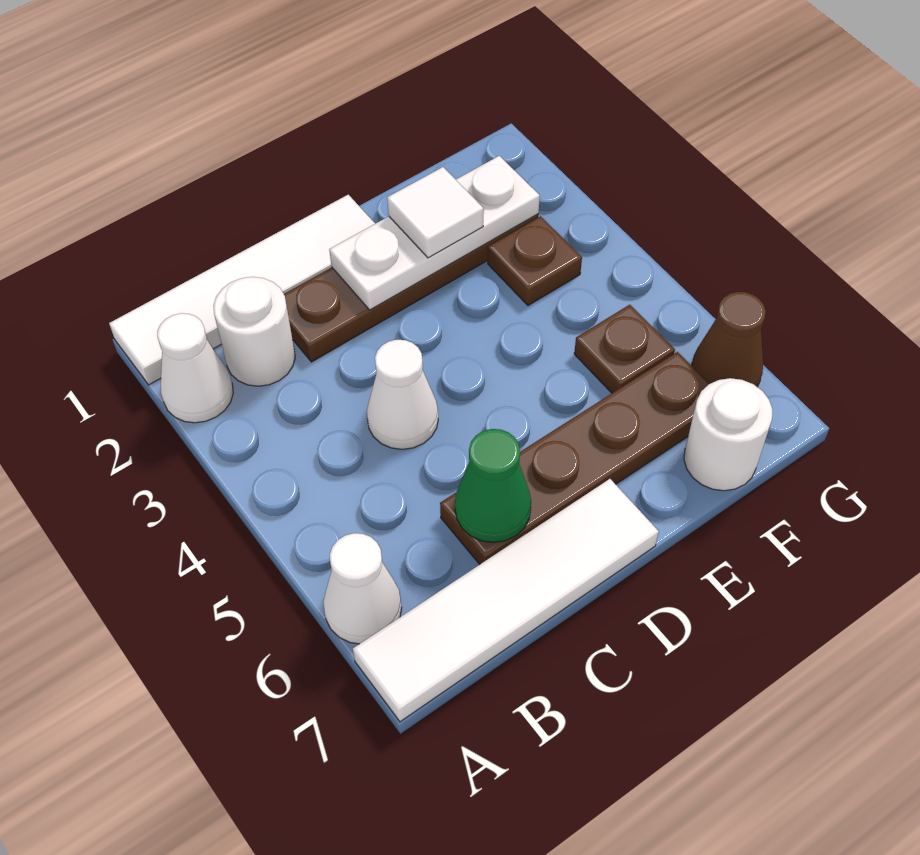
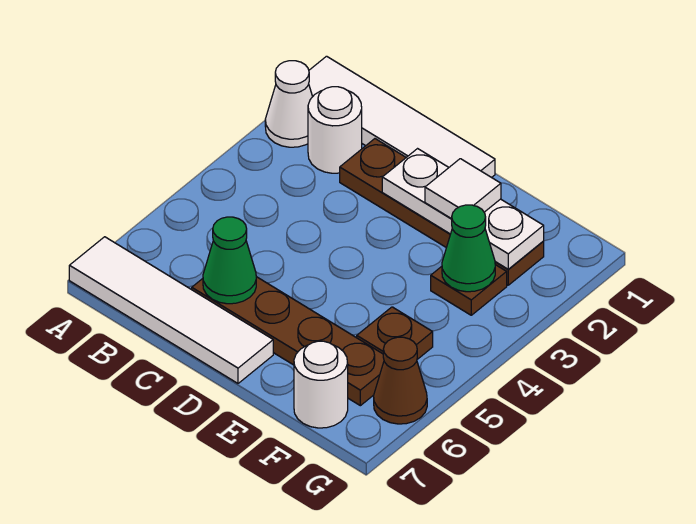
white 1x1 cone [323,533,402,644] -> none
white 1x1 cone [367,340,438,449] -> none
none -> green 1x1 cone [442,205,495,292]

